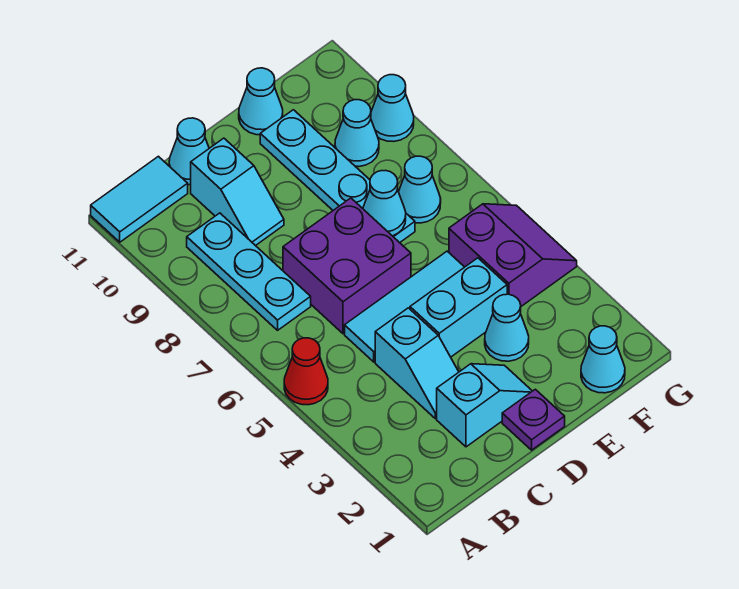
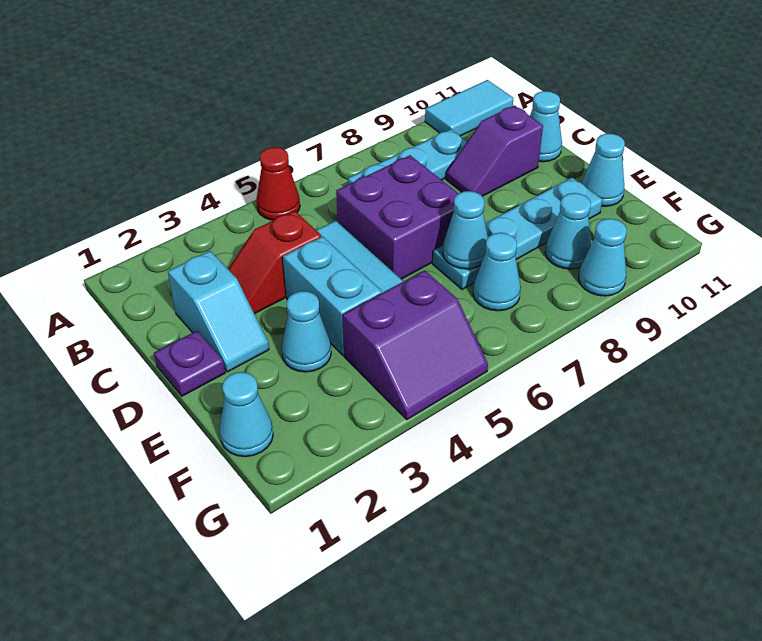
cyan 1x2 tile [91,156,188,242] -> cyan 1x2 tile turned to [425,80,513,136]
cyan 1x2 slope [375,308,459,418] -> red 1x2 slope [228,210,321,314]
cyan 1x2 slope [191,138,284,246] -> purple 1x2 slope [446,105,543,196]

